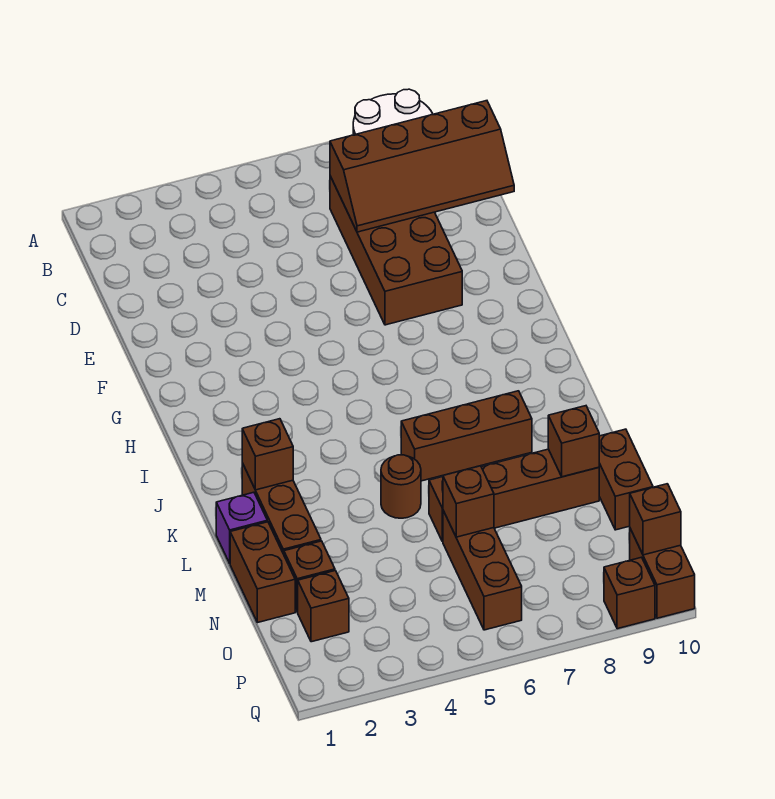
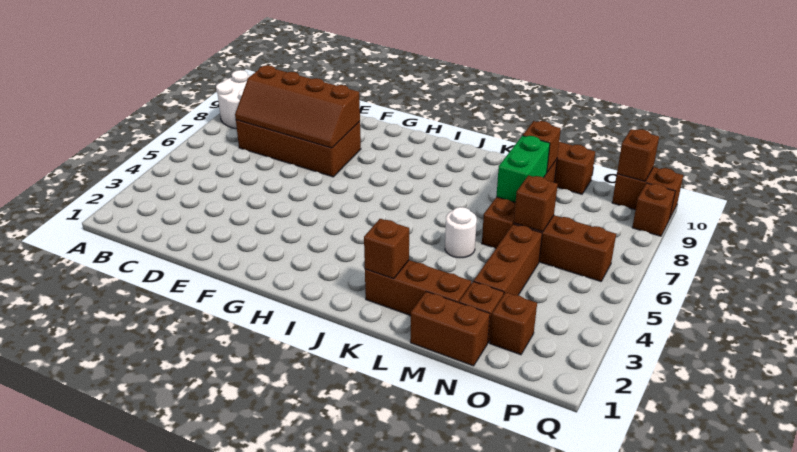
brown 2x4 slope [330,101,514,232] -> brown 2x4 slope turned to [235,65,360,148]
brown 1x3 brick [401,391,532,481] -> brown 1x3 brick moved to [474,224,542,295]
purple 1x1 brick [216,492,267,563] -> none
brown 1x1 round brick [381,455,421,518] -> white 1x1 round brick [445,207,477,258]
none -> green 1x2 brick [496,136,550,202]

